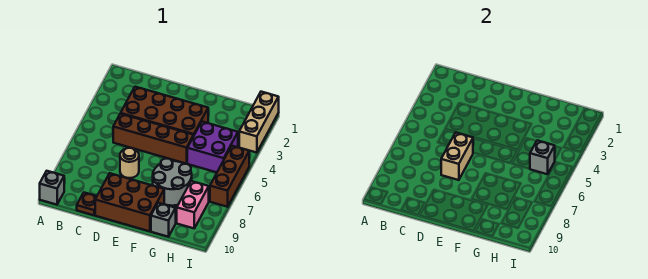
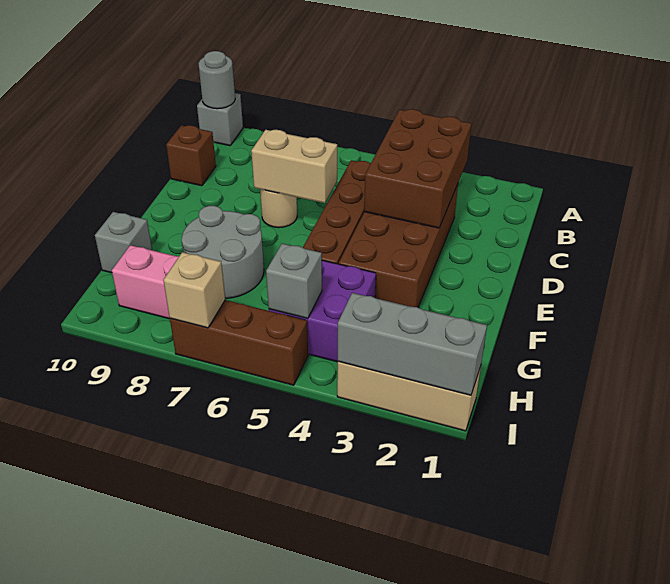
none -> grey 1x1 round brick [198,51,235,109]
brown 1x1 plate [77,193,97,215] -> brown 1x1 brick [166,125,216,186]
brown 2x3 brick [95,173,164,231] -> brown 2x3 brick moved to [364,109,471,228]
none -> grey 1x3 brick [338,293,487,395]
none -> tan 1x1 brick [163,252,225,328]

